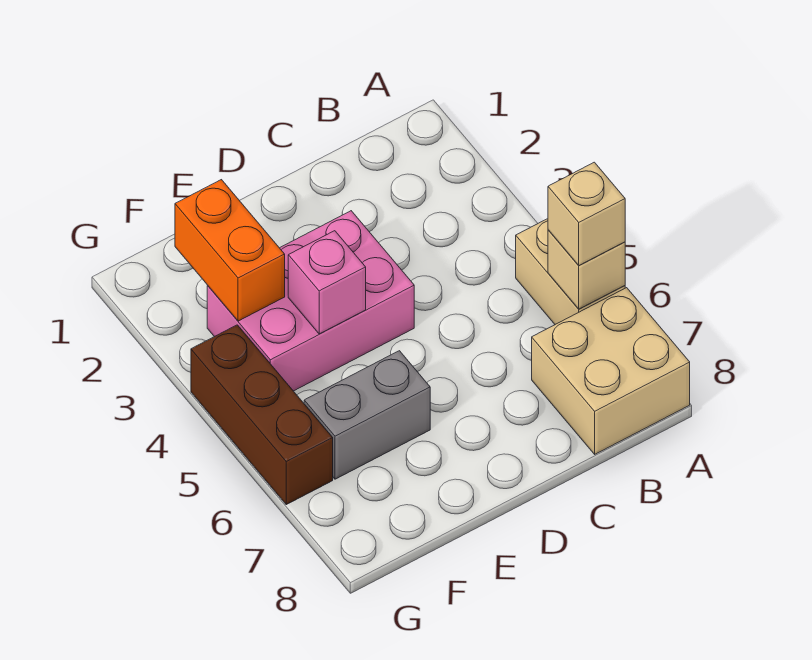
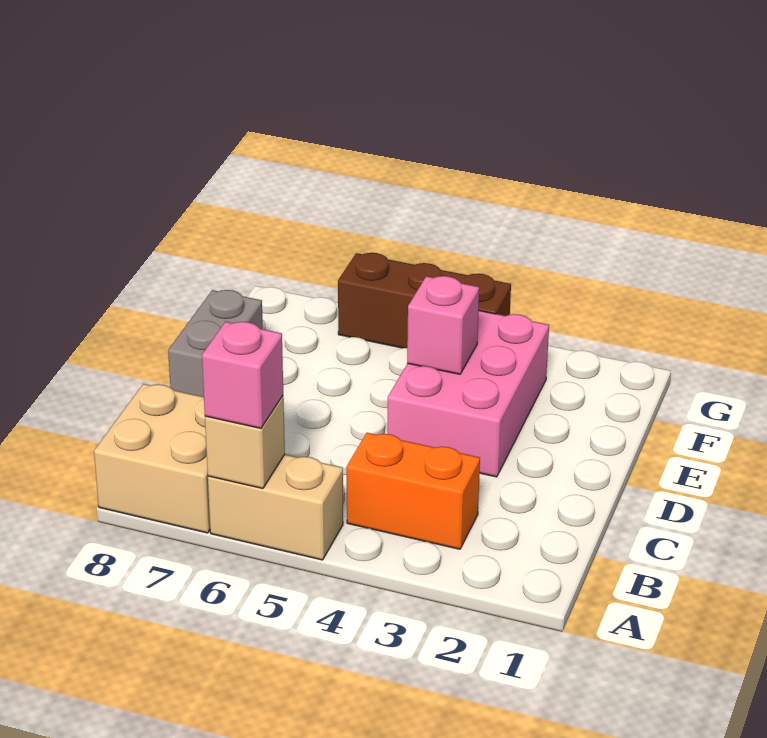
tan 1x1 brick [548,162,625,266] -> pink 1x1 brick [202,322,283,428]
grey 1x2 brick [304,351,430,479] -> grey 1x2 brick moved to [168,290,263,397]
orange 1x2 brick [175,180,285,321] -> orange 1x2 brick moved to [347,433,480,549]

